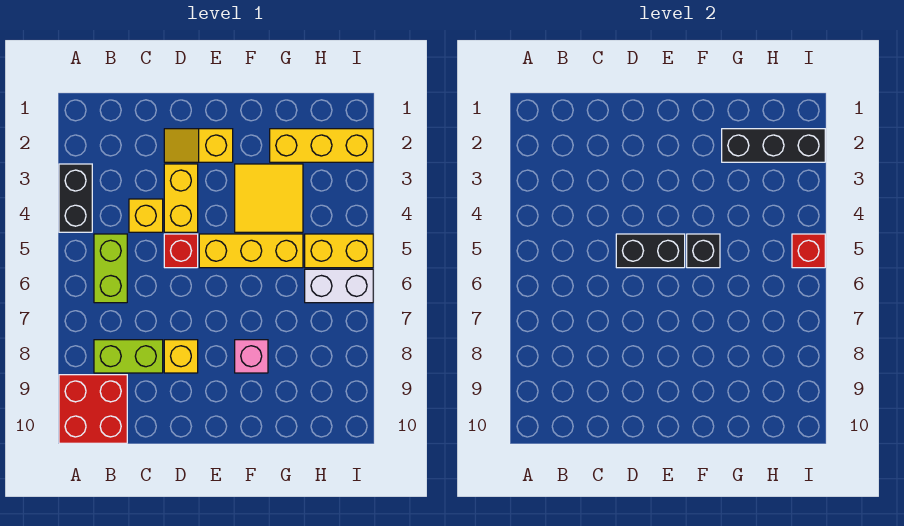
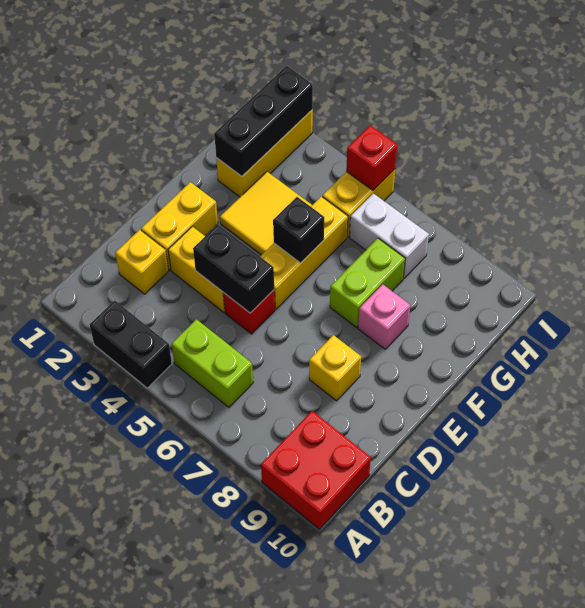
lime 1x2 brick [94,340,163,373] -> lime 1x2 brick moved to [330,238,405,327]
yellow 1x1 brick [129,199,163,232] -> yellow 1x1 brick moved to [115,230,169,294]
yellow 1x2 slope [164,129,233,162] -> yellow 1x2 brick [141,182,218,270]
black 1x2 brick [616,234,685,268] -> black 1x2 brick turned to [193,225,274,313]
white 1x2 brick [305,269,373,303] -> white 1x2 brick turned to [350,193,429,278]

